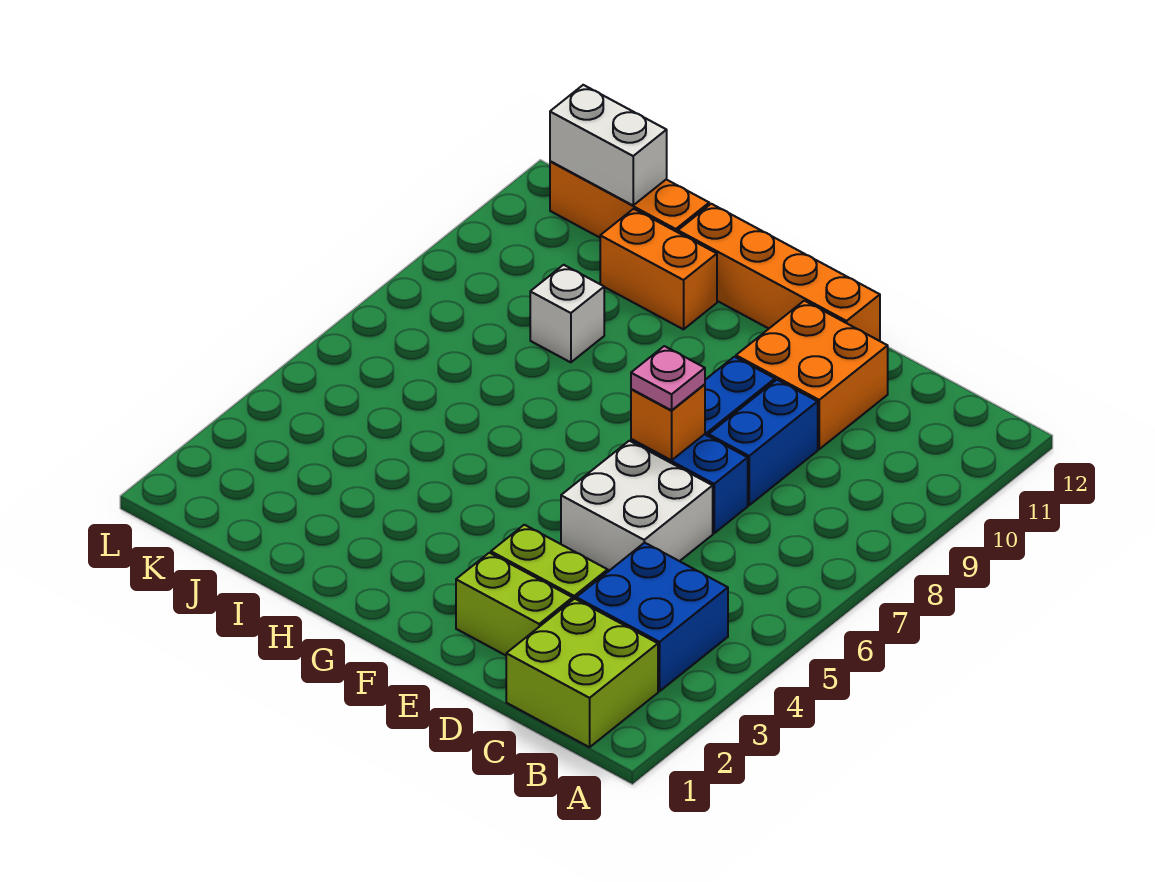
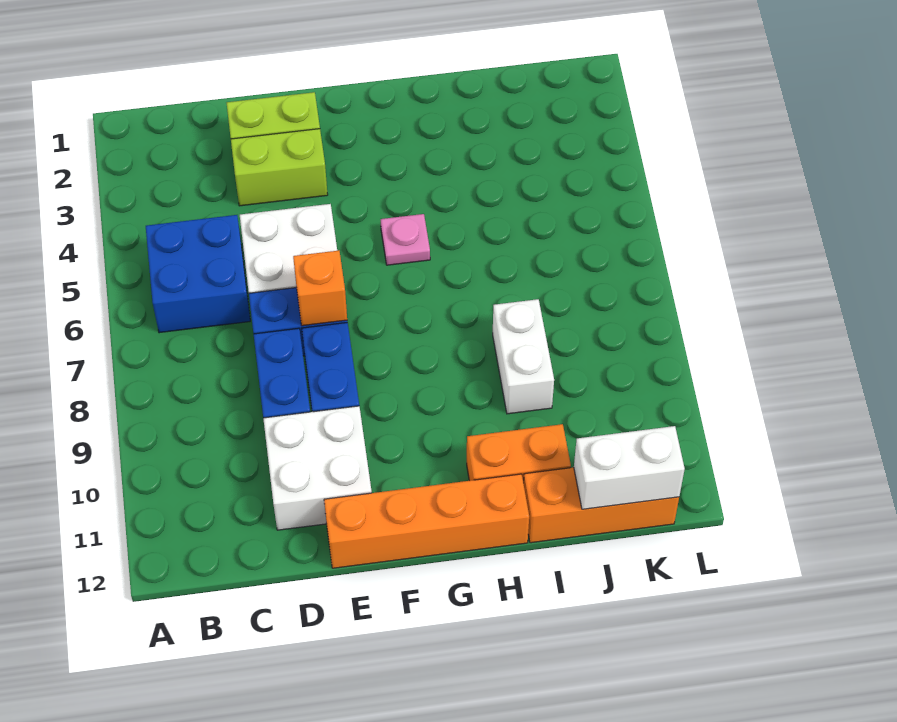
lime 2x2 brick [506,599,658,747] -> none
blue 2x2 brick [576,543,728,691] -> blue 2x2 brick moved to [146,215,250,333]
orange 2x2 brick [736,301,888,449] -> white 2x2 brick [263,406,372,530]
pink 1x1 plate [631,346,705,410] -> pink 1x1 plate moved to [381,214,430,265]
white 1x1 brick [530,265,604,362] -> white 1x2 brick [493,299,554,414]

